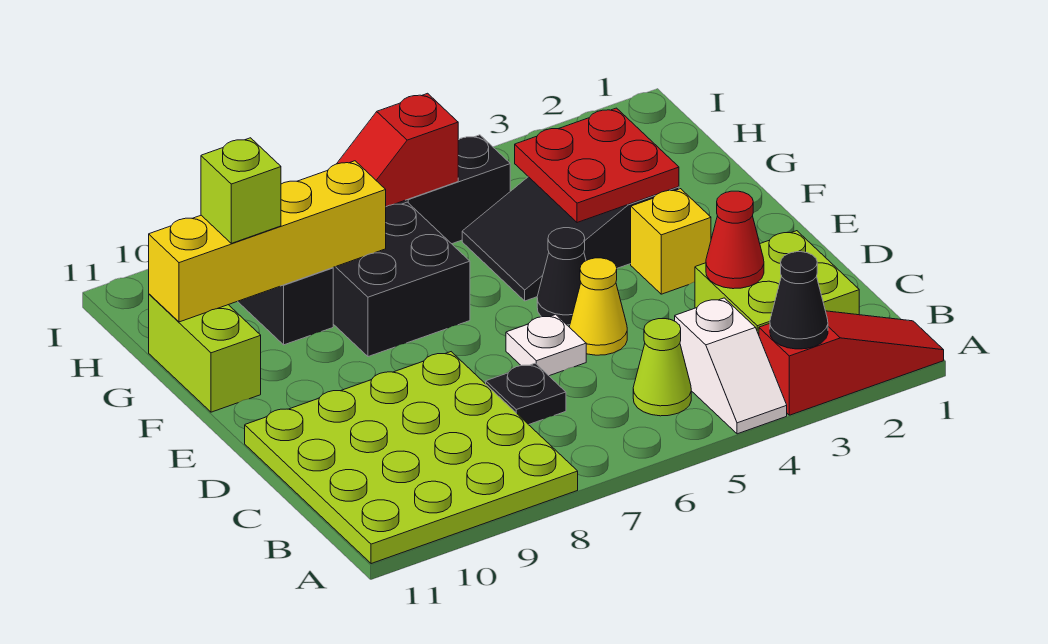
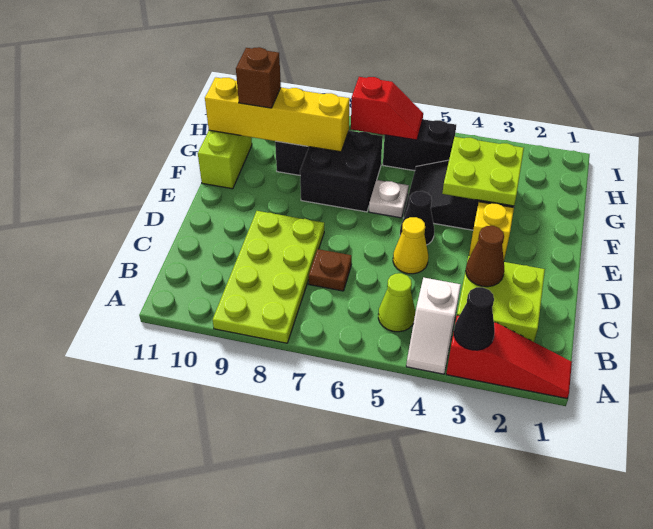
lime 4x4 plate [245,352,578,564] -> lime 2x4 plate [213,211,324,343]
red 1x1 cone [706,191,764,289] -> brown 1x1 cone [466,226,504,287]
black 1x1 plate [486,363,566,425] -> brown 1x1 plate [309,249,352,291]
white 1x1 plate [506,314,586,376] -> white 1x1 plate moved to [369,180,409,218]
red 2x2 plate [515,108,679,223] -> lime 2x2 plate [442,137,524,206]
lime 1x1 brick [201,138,281,243] -> brown 1x1 brick [236,47,281,108]
red 1x2 slope [337,93,458,207] -> red 1x2 slope turned to [351,77,423,140]

